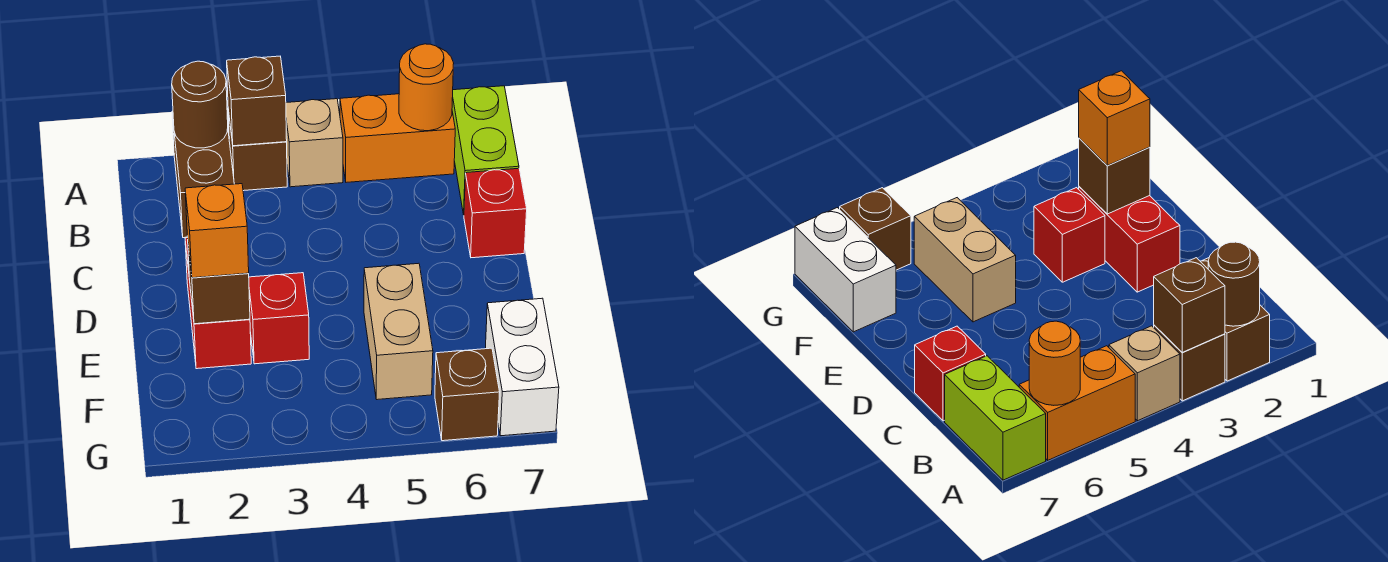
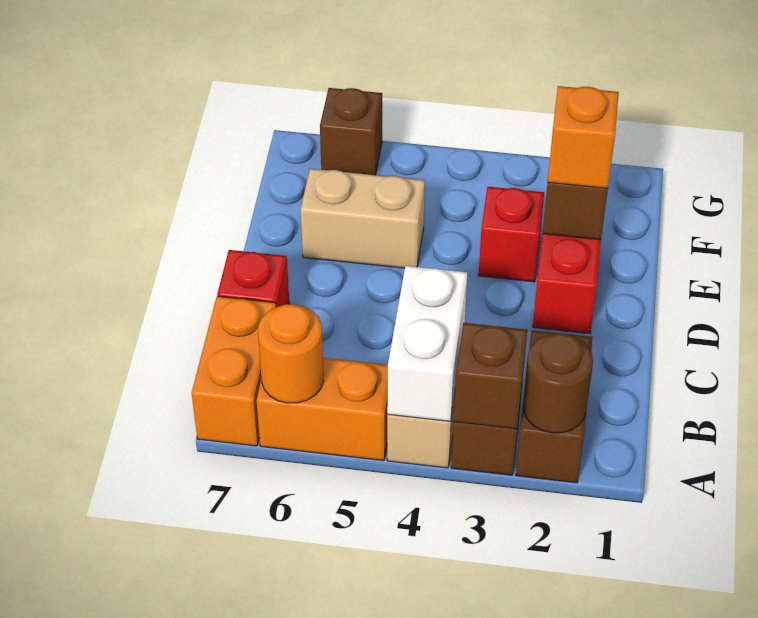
lime 1x2 brick [452,86,519,215] -> orange 1x2 brick [192,296,276,446]
tan 1x2 brick [364,263,433,400] -> tan 1x2 brick turned to [300,169,425,268]
white 1x2 brick [486,298,559,436] -> white 1x2 brick moved to [387,266,467,421]

